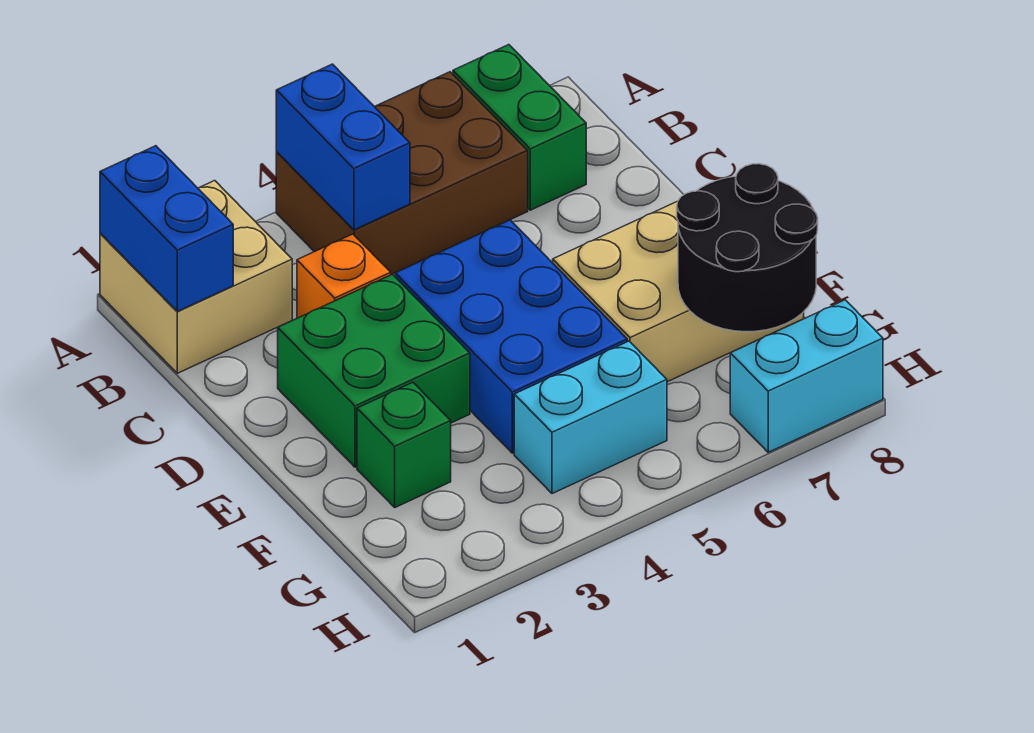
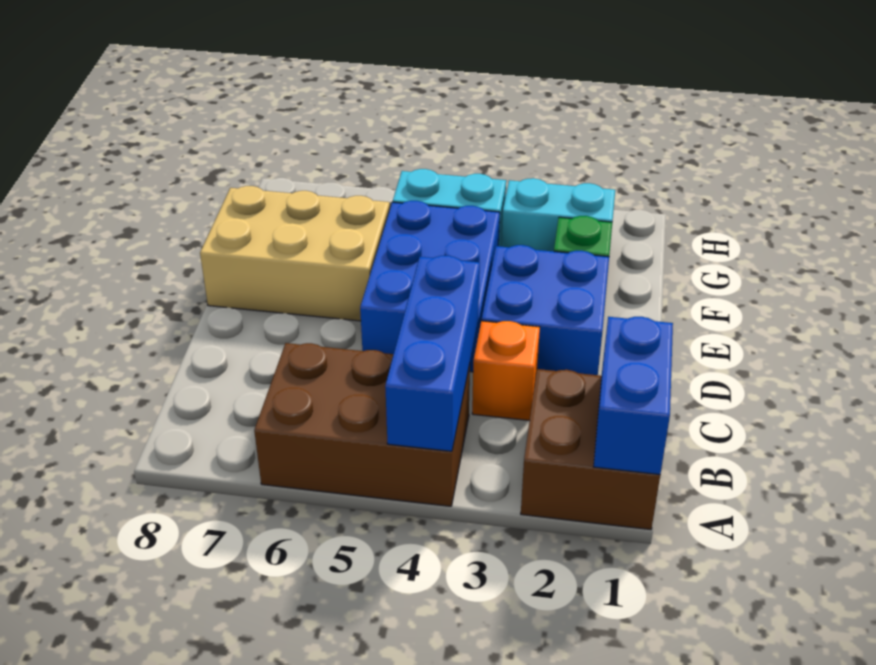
tan 2x2 brick [100,181,292,373] -> brown 2x2 brick [521,369,660,530]
blue 1x2 brick [276,64,410,230] -> blue 1x3 brick [385,256,480,451]
green 1x2 brick [453,45,586,210] -> none
green 2x2 brick [278,274,470,467] -> blue 2x2 brick [482,245,609,375]
black 2x2 round brick [677,164,818,332] -> none
cyan 1x2 brick [730,300,883,452] -> cyan 1x2 brick moved to [501,178,615,251]

